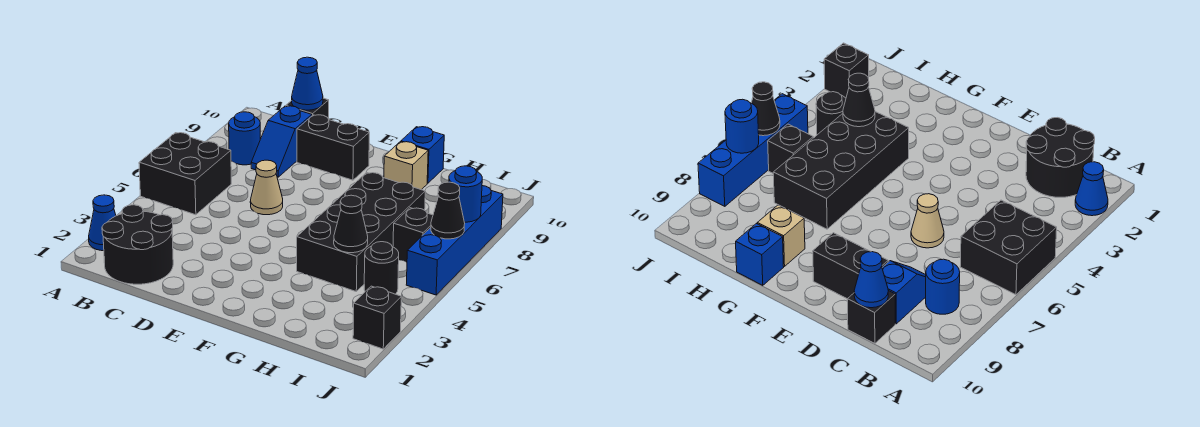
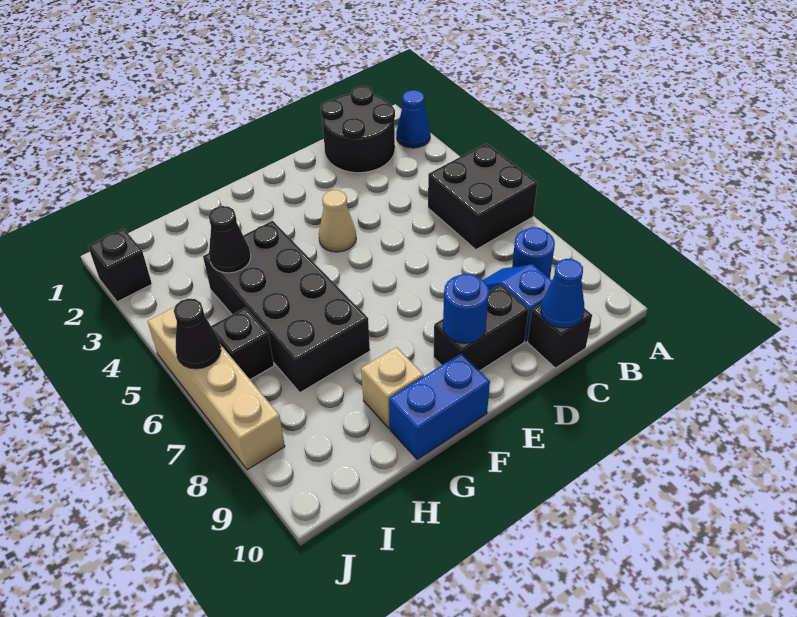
tan 1x1 cone [250,160,283,215] -> tan 1x1 cone moved to [319,190,356,252]
blue 1x1 brick [401,127,444,183] -> blue 1x2 brick [389,353,490,459]
black 1x1 round brick [364,242,399,294] -> none
blue 1x4 brick [406,186,503,295] -> tan 1x4 brick [148,307,285,470]
blue 1x1 round brick [449,166,482,222] -> blue 1x1 round brick moved to [443,274,489,343]

